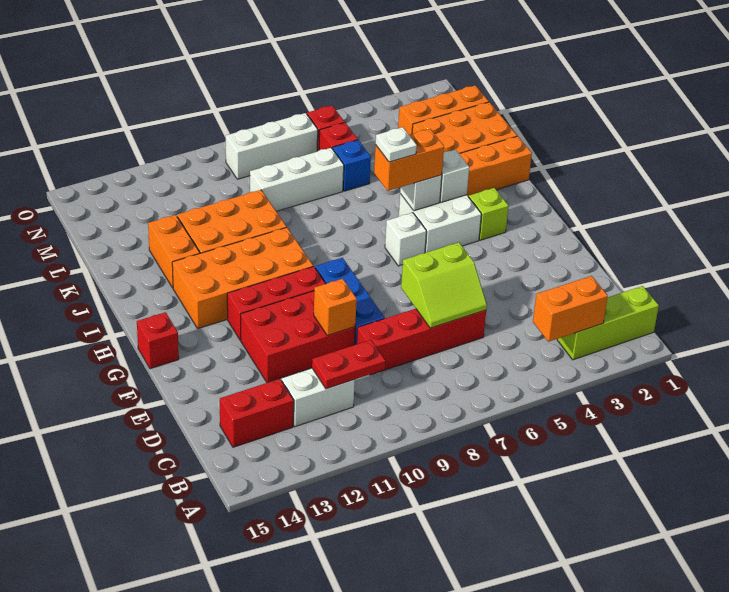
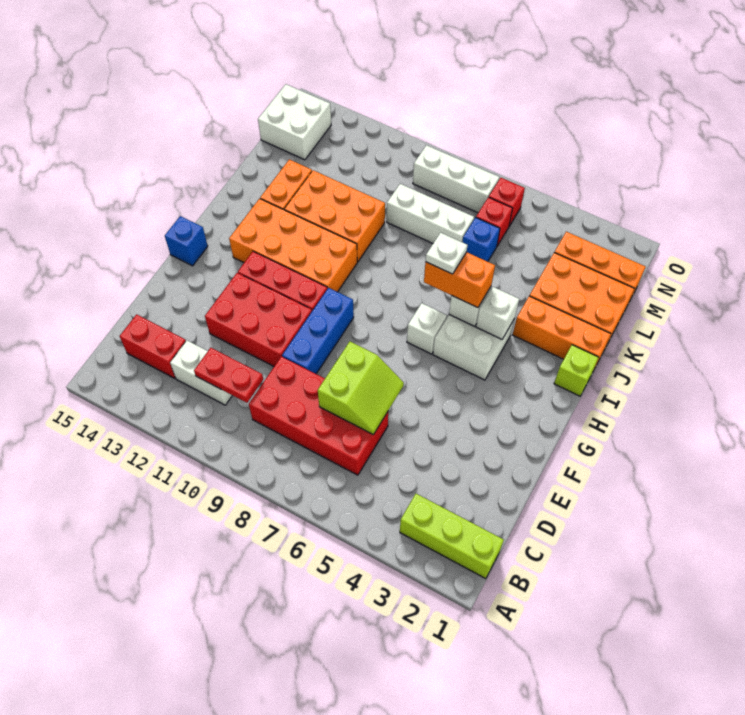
orange 1x2 brick [533,276,608,342] -> none
red 1x4 brick [357,309,486,375] -> red 2x4 brick [249,356,388,475]
lime 2x2 slope [401,242,487,328] -> lime 2x2 slope turned to [318,342,404,435]
orange 1x1 brick [314,279,357,336] -> none
red 1x1 brick [137,312,179,369] -> blue 1x1 brick [165,216,208,266]
lime 1x1 brick [469,188,508,240] -> lime 1x1 brick moved to [554,345,599,396]
none -> white 2x2 brick [258,84,331,160]

